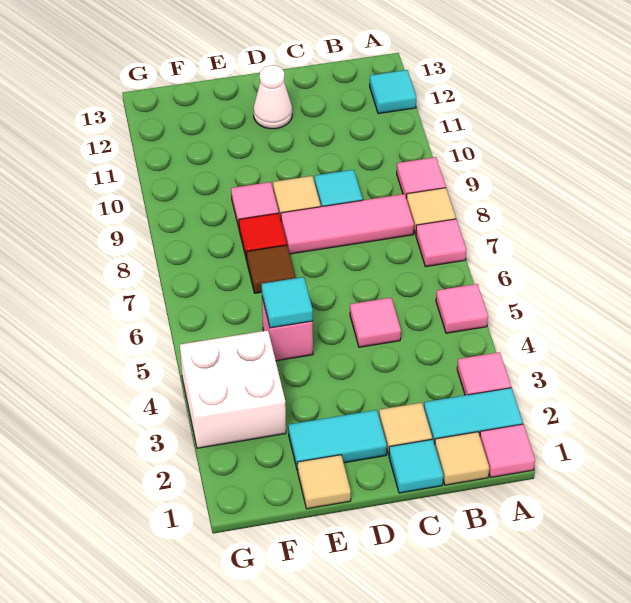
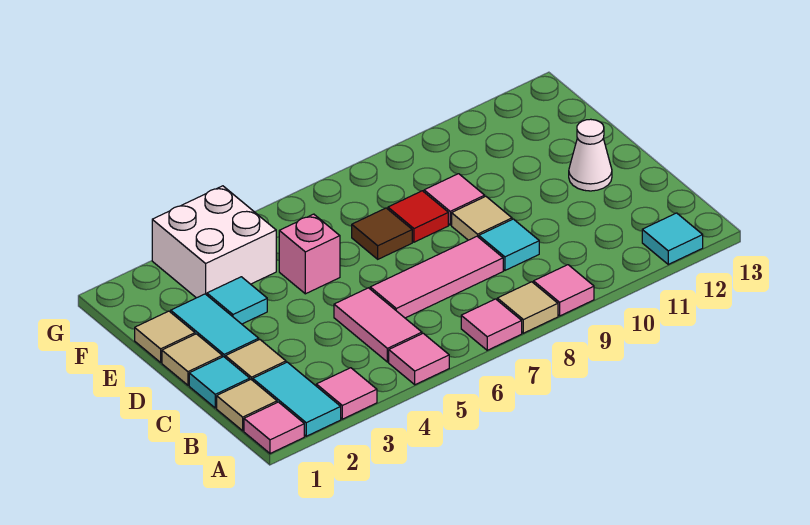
pink 1x3 tile [281,194,414,254] -> pink 1x3 tile turned to [370,236,503,318]
pink 1x1 tile [350,298,401,347] -> pink 1x2 tile [334,288,422,362]
none -> tan 1x1 tile [162,334,222,385]
cyan 1x1 tile [262,277,313,328] -> cyan 1x1 tile moved to [207,277,267,324]

